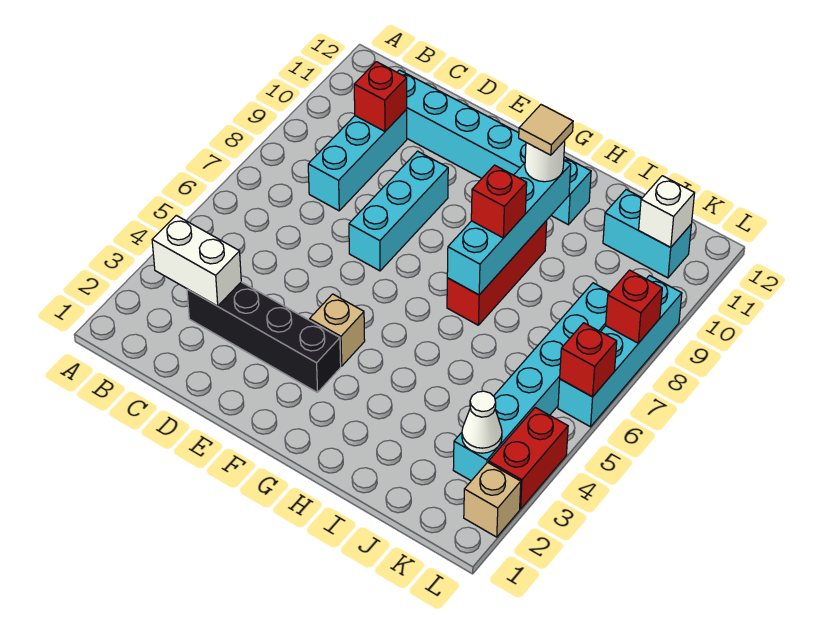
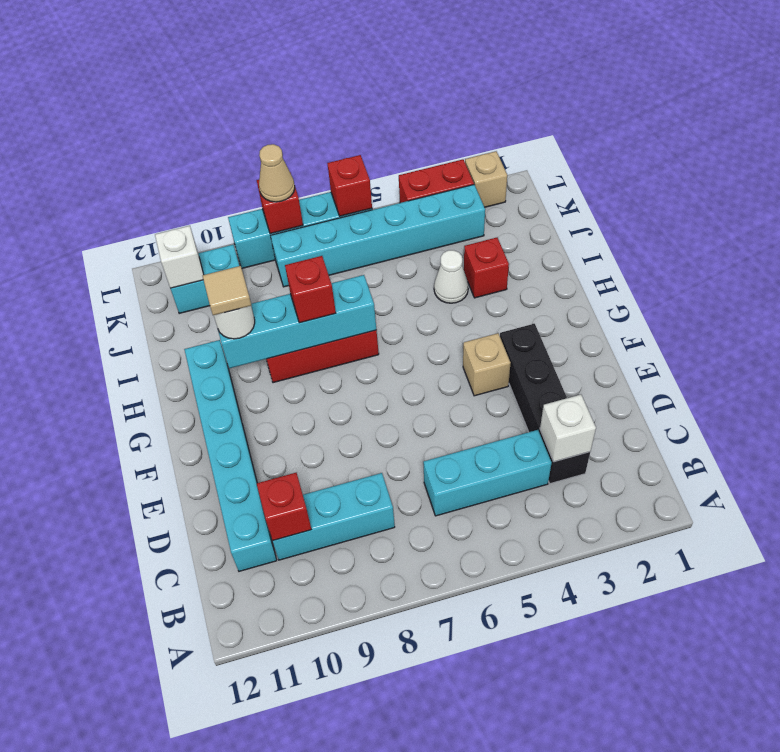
white 1x2 brick [152,215,241,306] -> white 1x1 brick [540,395,596,462]
cyan 1x3 brick [349,151,448,271] -> cyan 1x3 brick moved to [423,430,551,516]
none -> red 1x1 brick [464,238,509,298]
cyan 1x2 brick [603,190,691,278] -> cyan 1x2 brick turned to [171,245,239,314]
white 1x1 cone [462,391,502,453] -> white 1x1 cone moved to [434,250,468,303]
none -> tan 1x1 cone [259,144,295,202]

